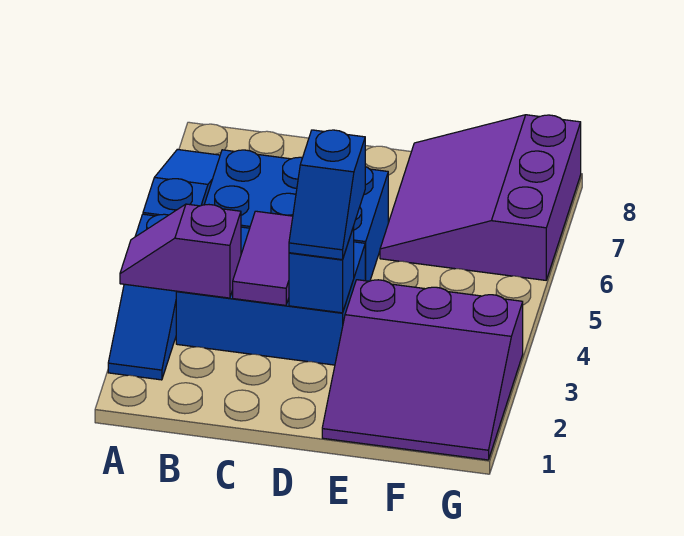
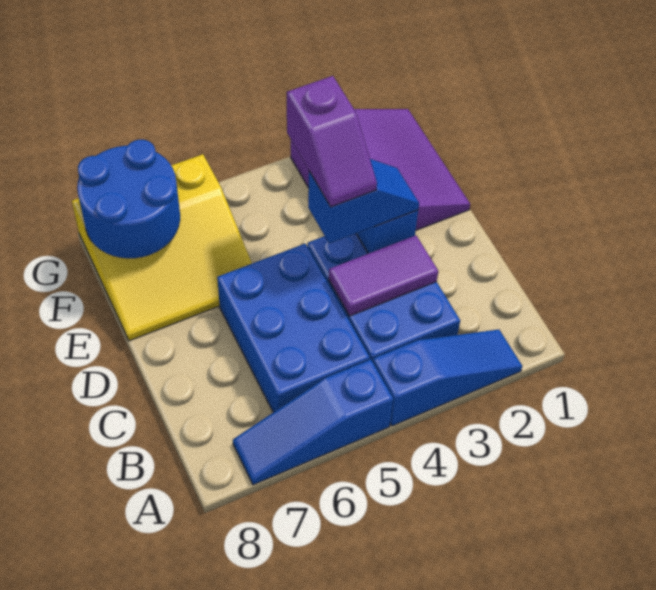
purple 1x2 slope [120,204,241,298] -> purple 1x2 slope moved to [287,76,377,207]
purple 3x3 slope [380,115,581,280] -> yellow 3x3 slope [72,154,252,341]
none -> blue 2x2 round brick [77,140,180,258]

